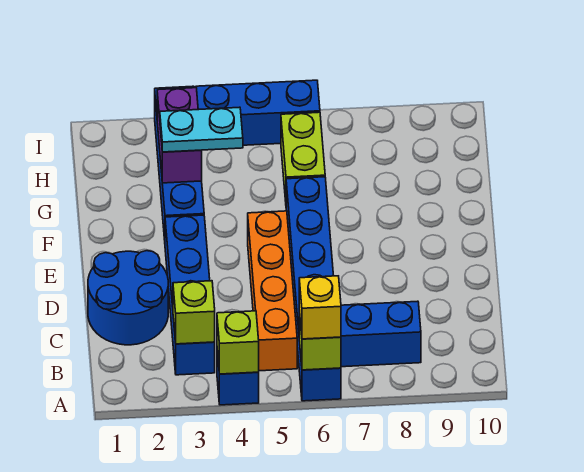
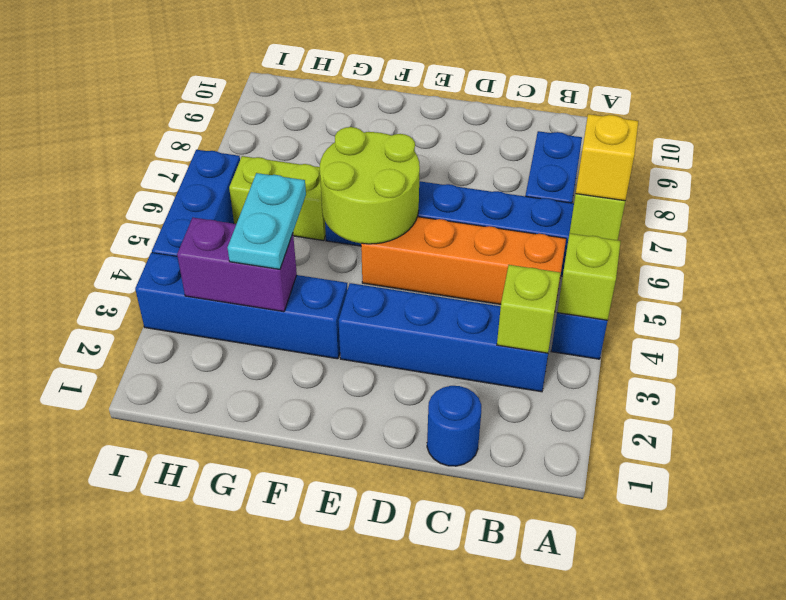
blue 2x2 round brick [88,251,168,345] -> blue 1x1 round brick [427,386,481,466]
none -> lime 2x2 round brick [320,127,420,244]

